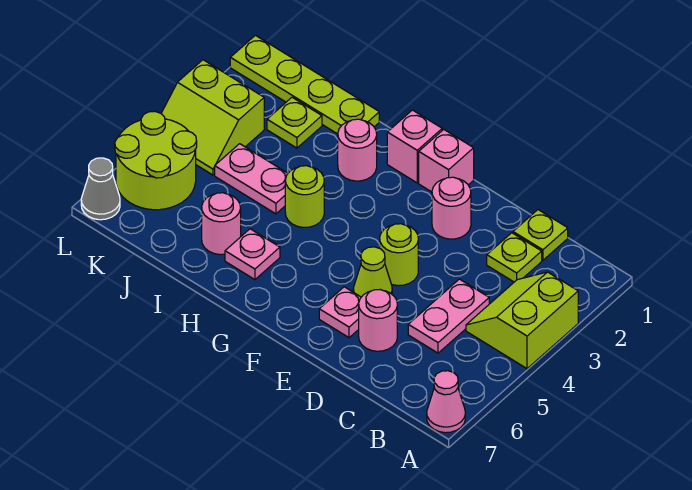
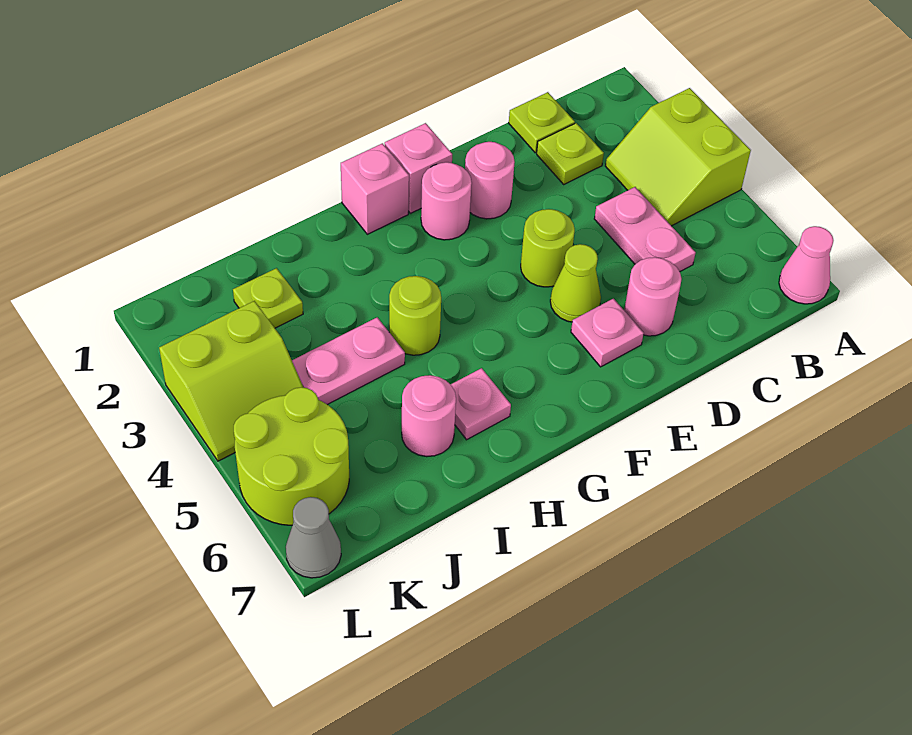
pink 1x1 round brick [338,119,377,181] -> pink 1x1 round brick moved to [421,162,472,240]
lime 1x4 plate [230,35,379,134] -> none

